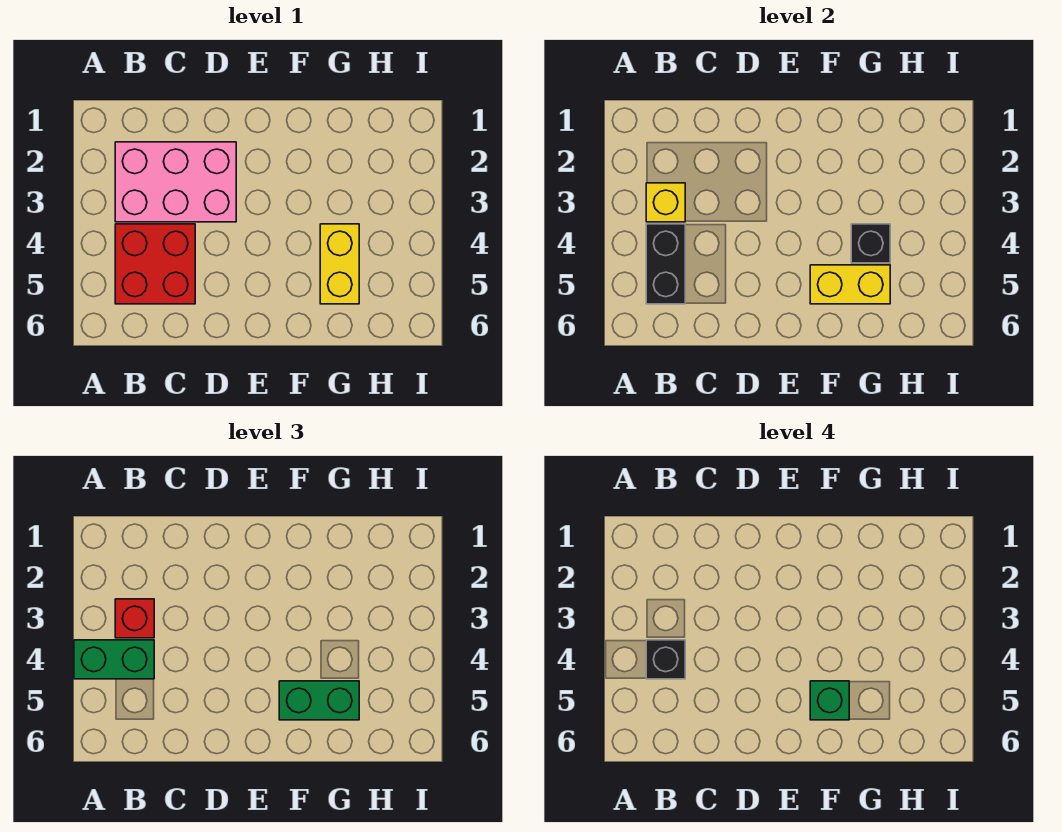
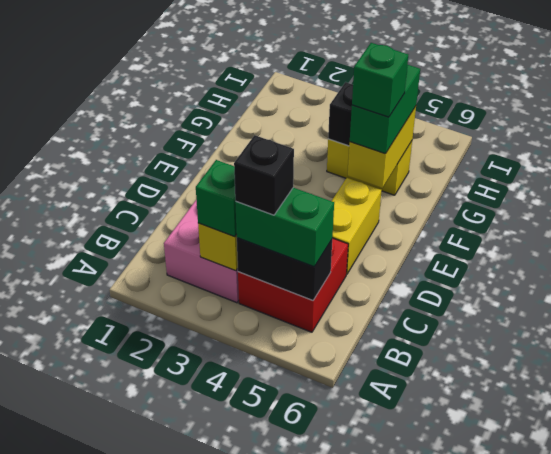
green 1x2 brick [74,640,154,679] -> green 1x2 brick turned to [235,188,334,267]
red 1x1 brick [115,599,154,638] -> green 1x1 brick [196,160,237,237]
none -> yellow 1x2 brick [332,178,382,274]

